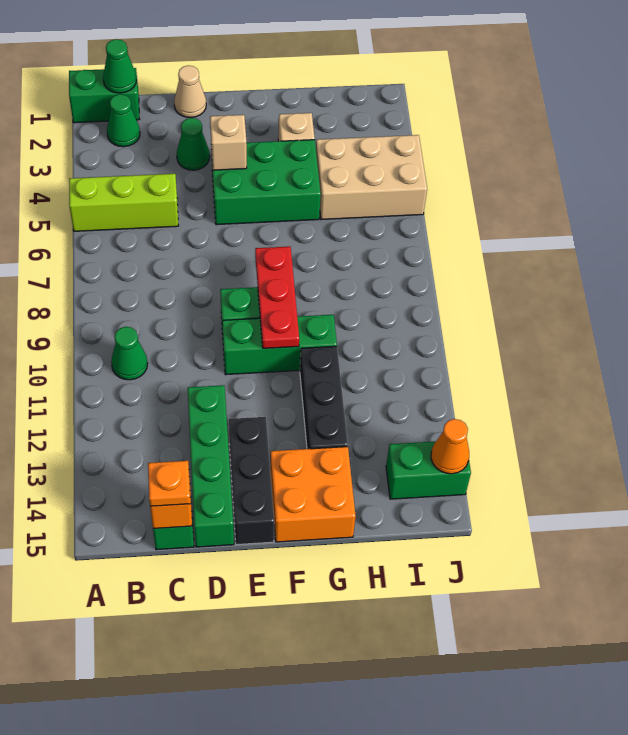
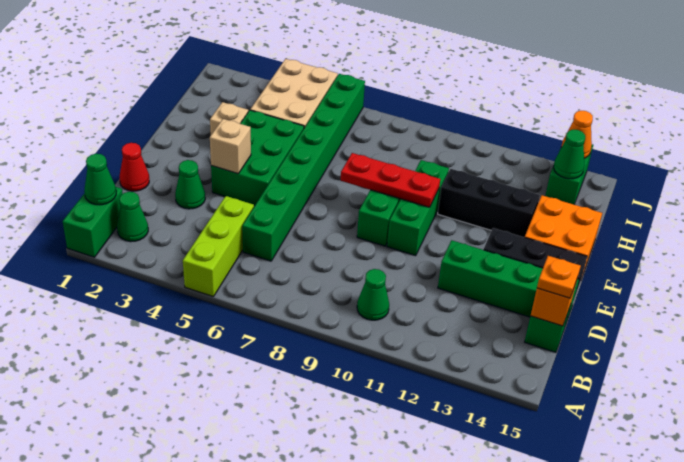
none -> green 1x8 brick [242,74,365,261]
tan 1x1 cone [174,65,206,117] -> red 1x1 cone [120,143,149,191]
none -> green 1x1 cone [554,129,585,179]

